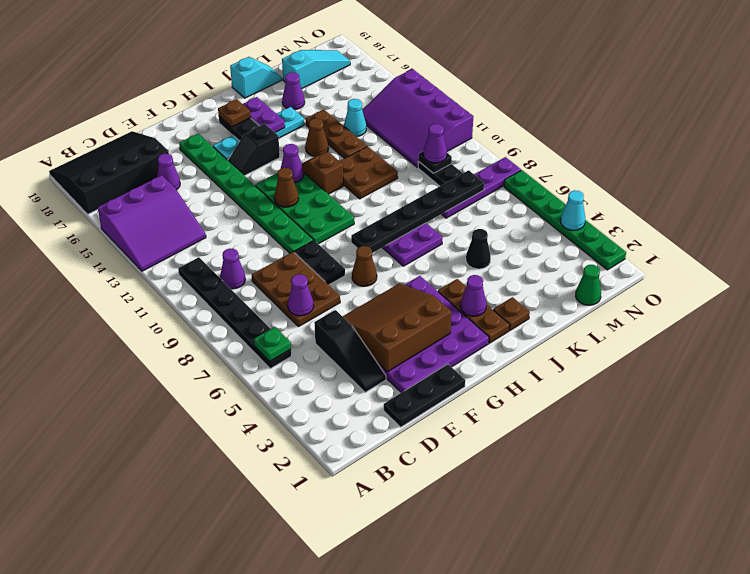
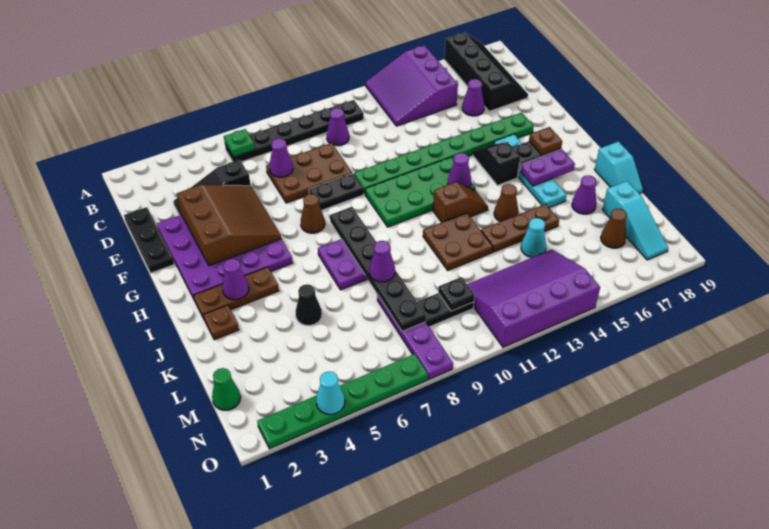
black 3x4 slope [49,131,169,214] -> black 2x4 slope [444,32,528,111]
brown 1x1 cone [274,168,299,207] -> brown 1x1 cone moved to [601,209,627,248]
purple 1x1 cone [423,124,447,163] -> purple 1x1 cone moved to [369,241,395,282]

